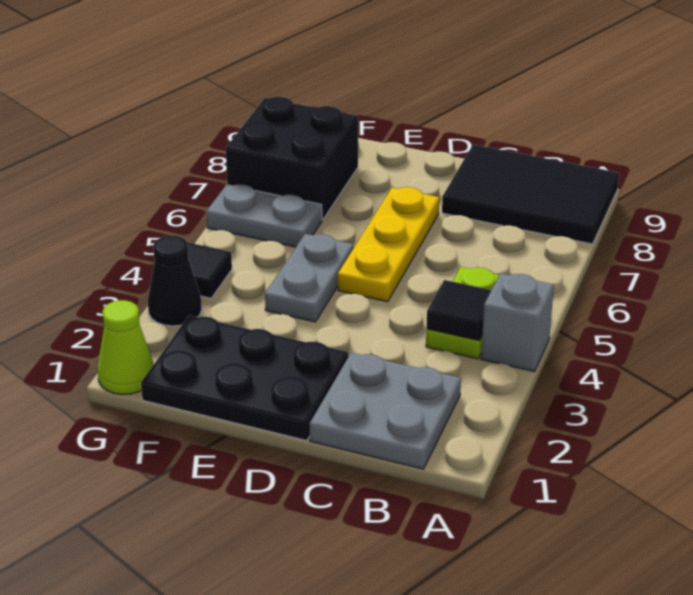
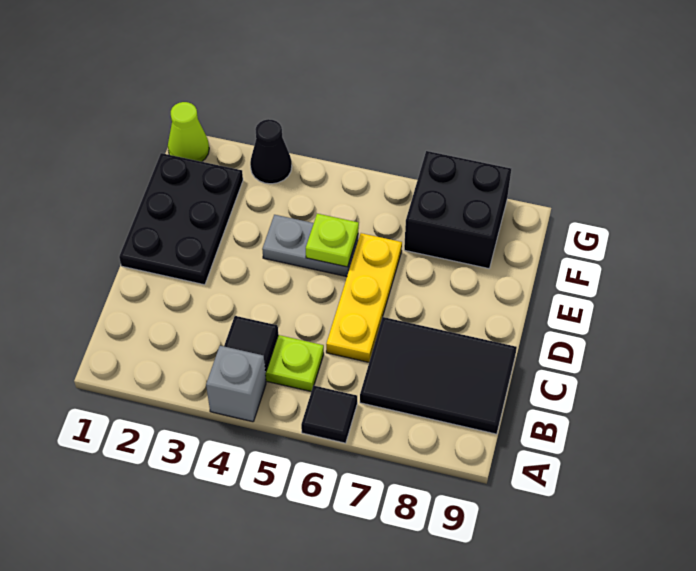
black 2x3 tile [442,144,619,244] -> black 2x3 tile turned to [360,317,517,434]
grey 2x2 plate [310,353,461,469] -> none
yellow 1x3 plate [338,187,439,302] -> yellow 1x3 plate turned to [326,233,402,362]
none -> lime 1x1 plate [306,214,359,267]
grey 1x2 plate [206,185,322,247] -> none
black 1x1 tile [187,242,232,298] -> black 1x1 tile moved to [301,386,357,443]

